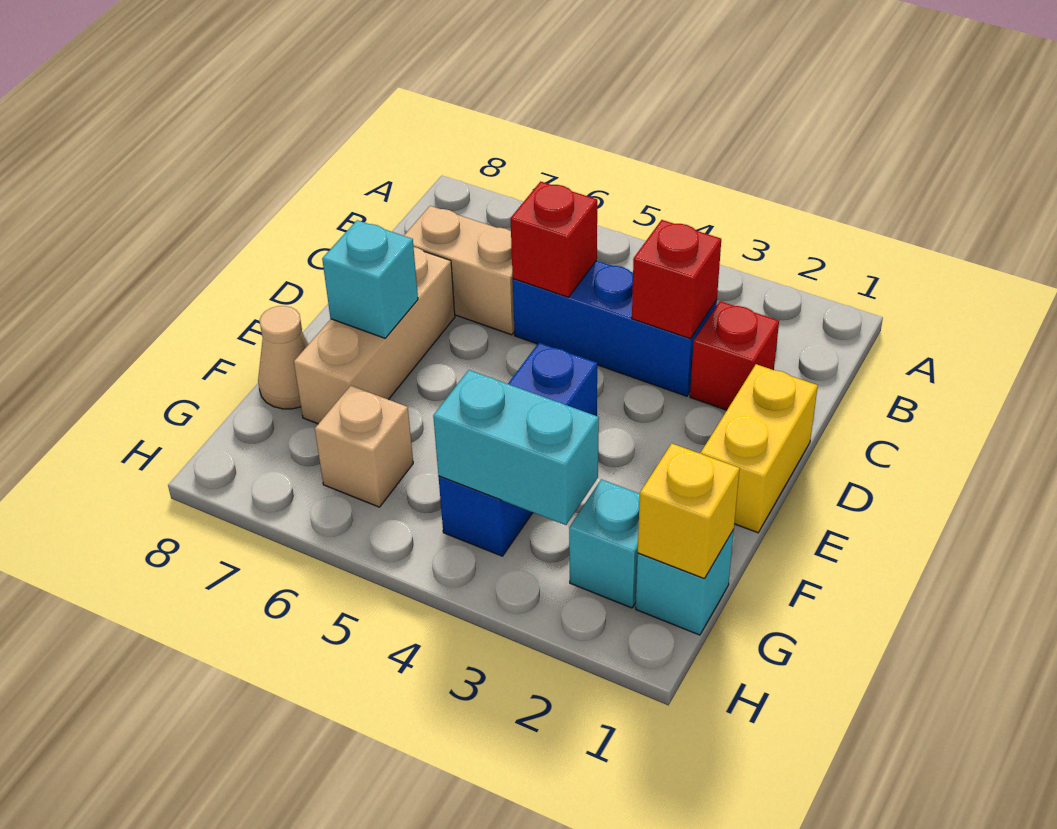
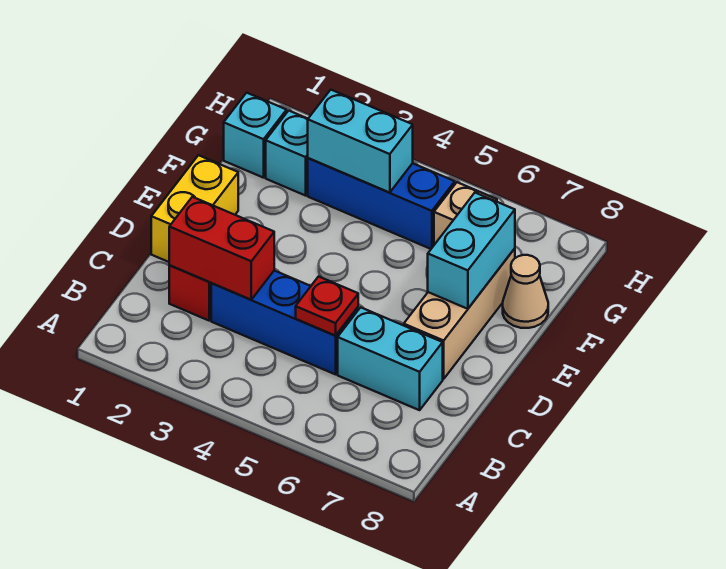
red 1x1 brick [632,220,721,339] -> red 1x2 brick [169,197,274,300]
red 1x1 brick [510,182,597,297] -> red 1x1 plate [296,277,358,336]
tan 1x2 brick [404,206,515,335] -> cyan 1x2 brick [338,307,443,410]
blue 1x3 brick [439,343,597,556] -> blue 1x3 brick turned to [308,158,455,249]
cyan 1x1 brick [322,220,418,338] -> cyan 1x2 brick [428,193,515,309]
yellow 1x1 brick [638,443,740,579] -> none

